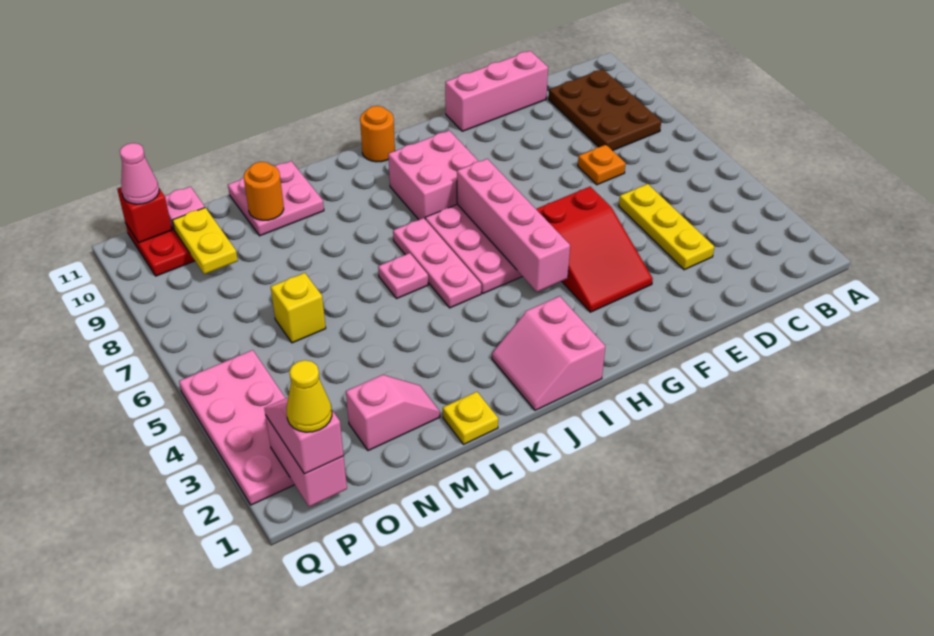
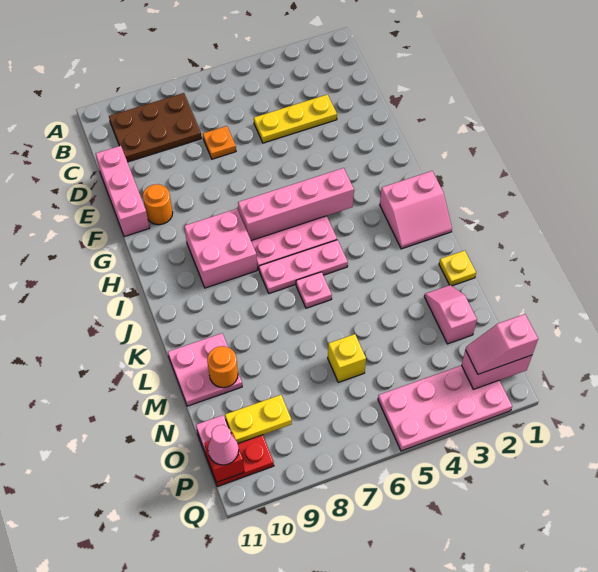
red 2x3 slope [536,187,653,312] -> none
orange 1x1 round brick [360,106,395,162] -> orange 1x1 round brick moved to [143,184,173,225]
yellow 1x1 cone [287,360,332,432] -> none

